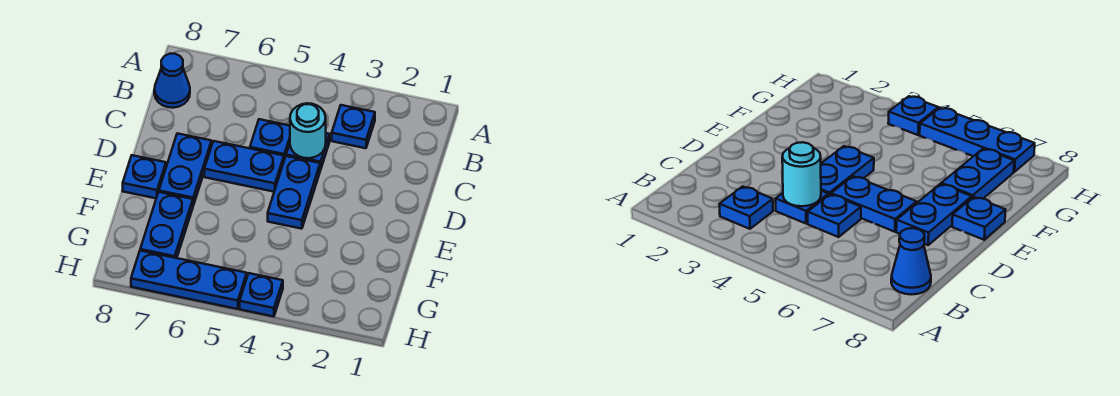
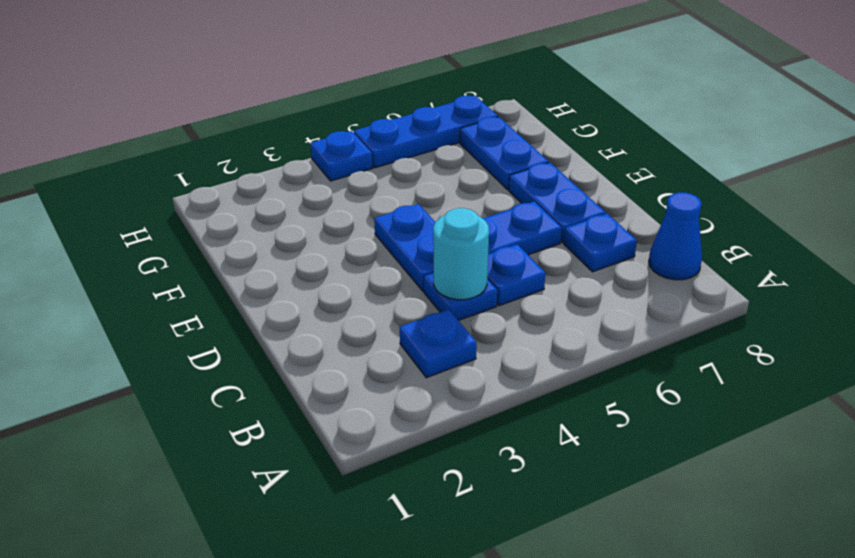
blue 1x1 plate [123,155,166,198] -> blue 1x1 plate moved to [564,214,637,272]

